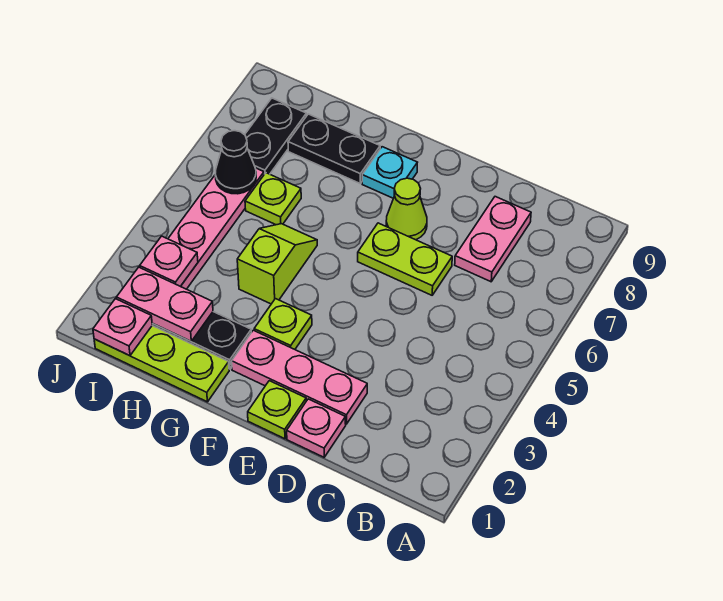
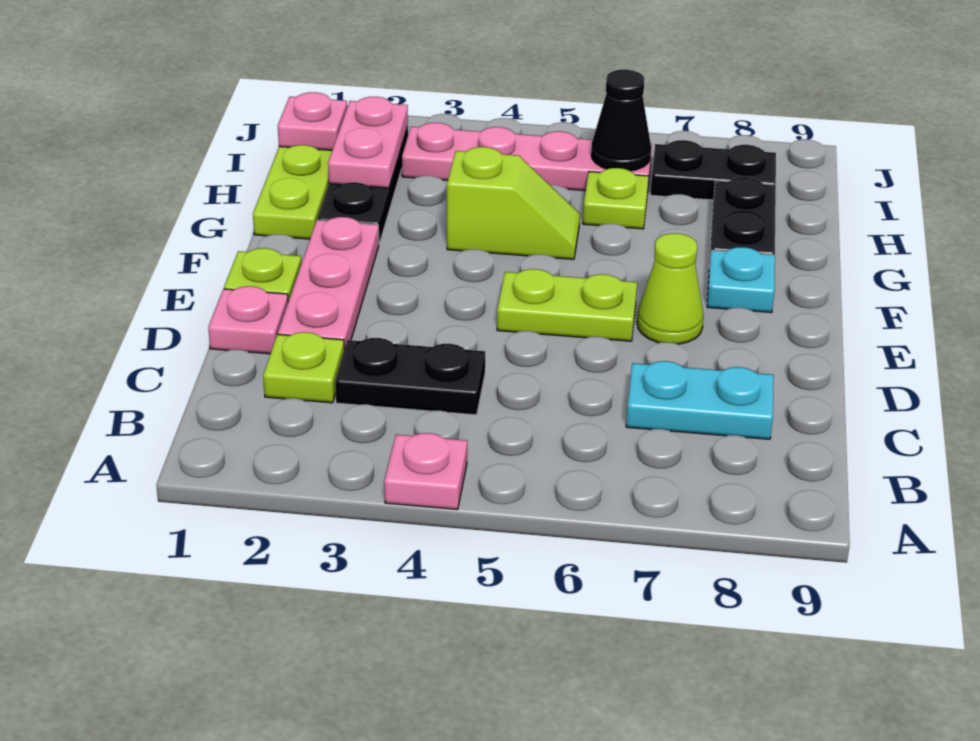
none -> black 1x2 plate [335,338,485,415]
pink 1x2 plate [455,197,531,282] -> cyan 1x2 plate [626,361,774,439]
lime 1x2 plate [358,223,452,295] -> lime 1x2 plate turned to [497,269,637,341]
lime 1x1 plate [254,299,312,349] -> lime 1x1 plate moved to [263,332,344,403]
pink 1x1 plate [140,236,198,286] -> pink 1x1 plate moved to [384,433,467,510]

